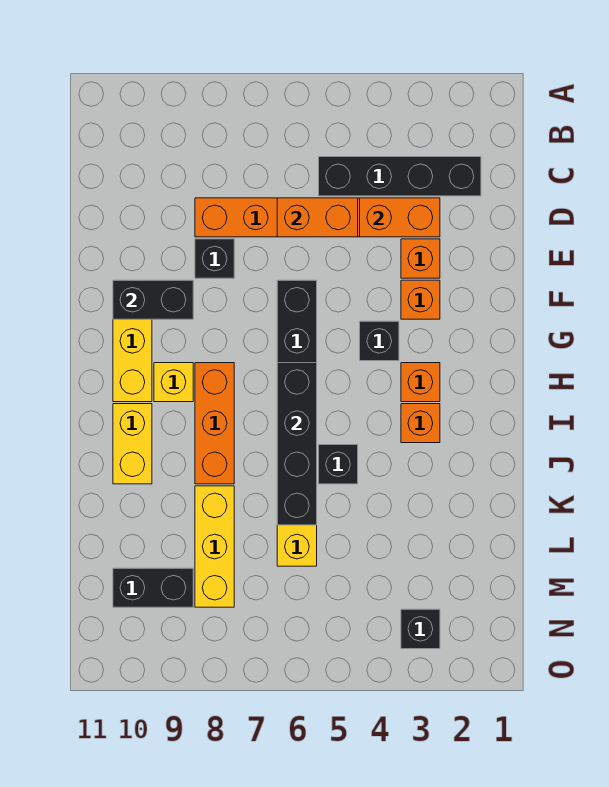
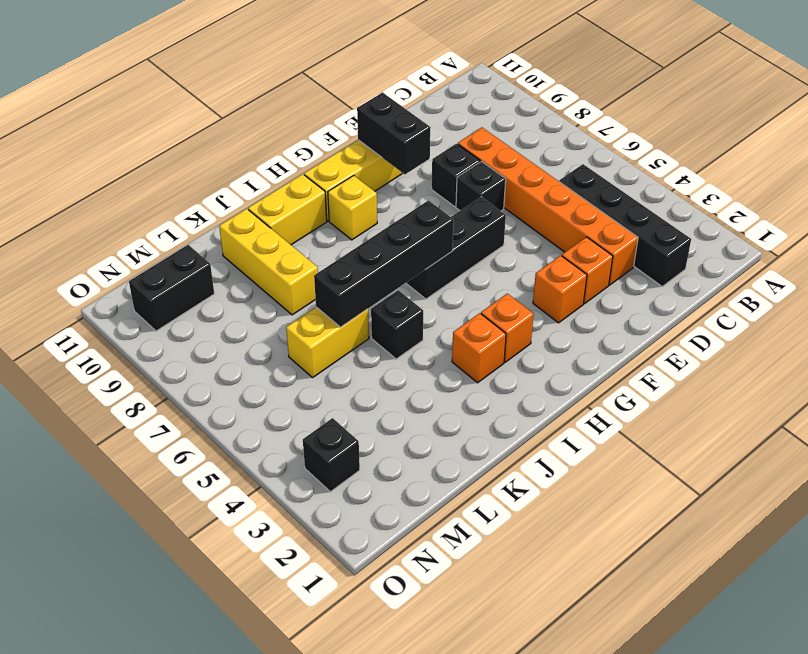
orange 1x2 brick [360,198,440,237] -> none
orange 1x2 brick [277,198,358,237] -> none
black 1x1 brick [360,321,399,361] -> black 1x1 brick moved to [456,161,506,211]
orange 1x3 brick [195,363,234,484] -> none
yellow 1x3 brick [195,486,234,607] -> yellow 1x3 brick turned to [219,209,318,315]
black 1x2 brick [113,568,193,607] -> black 1x2 brick turned to [129,245,214,331]

